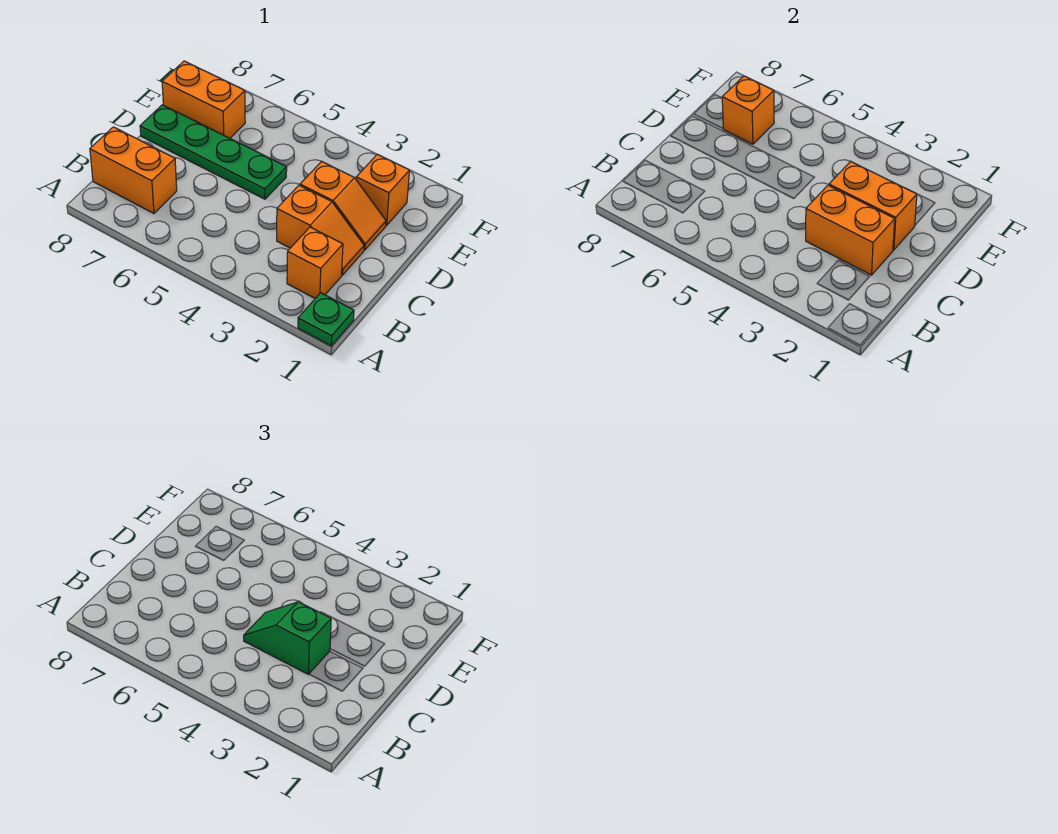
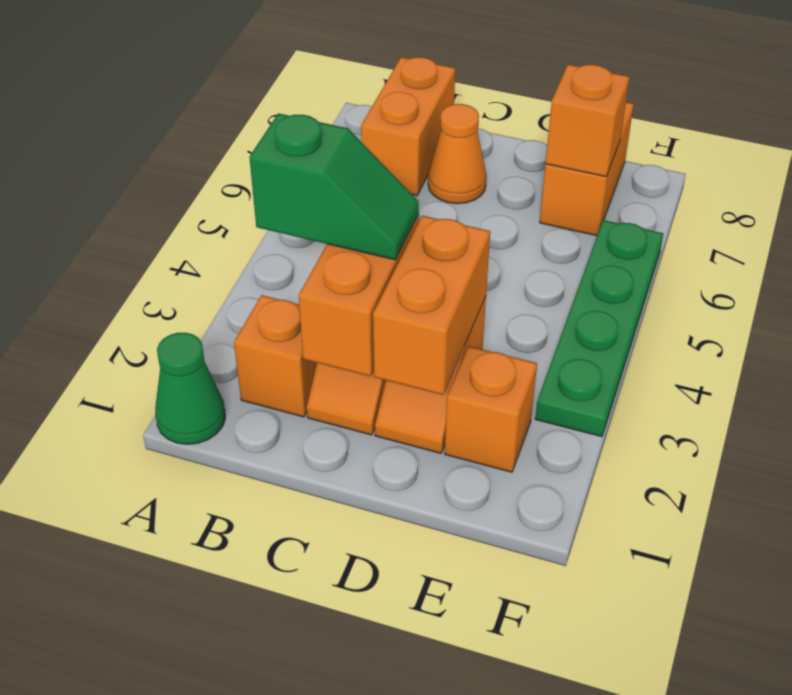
green 1x1 plate [298,293,354,346] -> green 1x1 cone [155,333,225,444]
green 1x2 slope [244,602,331,674] -> green 1x2 slope turned to [249,113,419,260]
none -> orange 1x1 cone [428,104,487,204]
green 1x4 plate [140,105,287,199] -> green 1x4 plate moved to [535,220,663,437]

